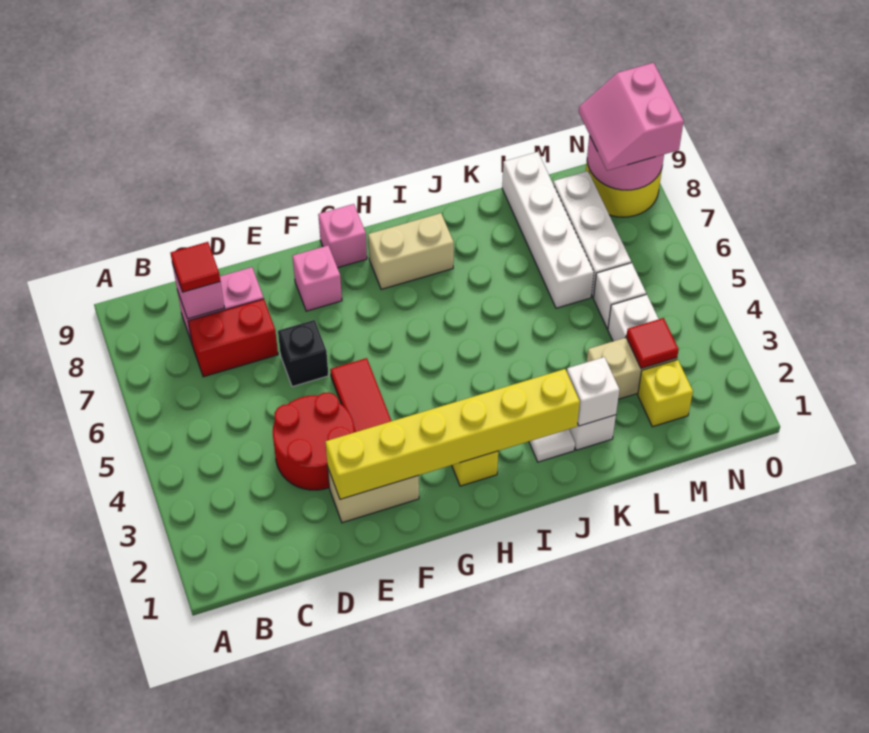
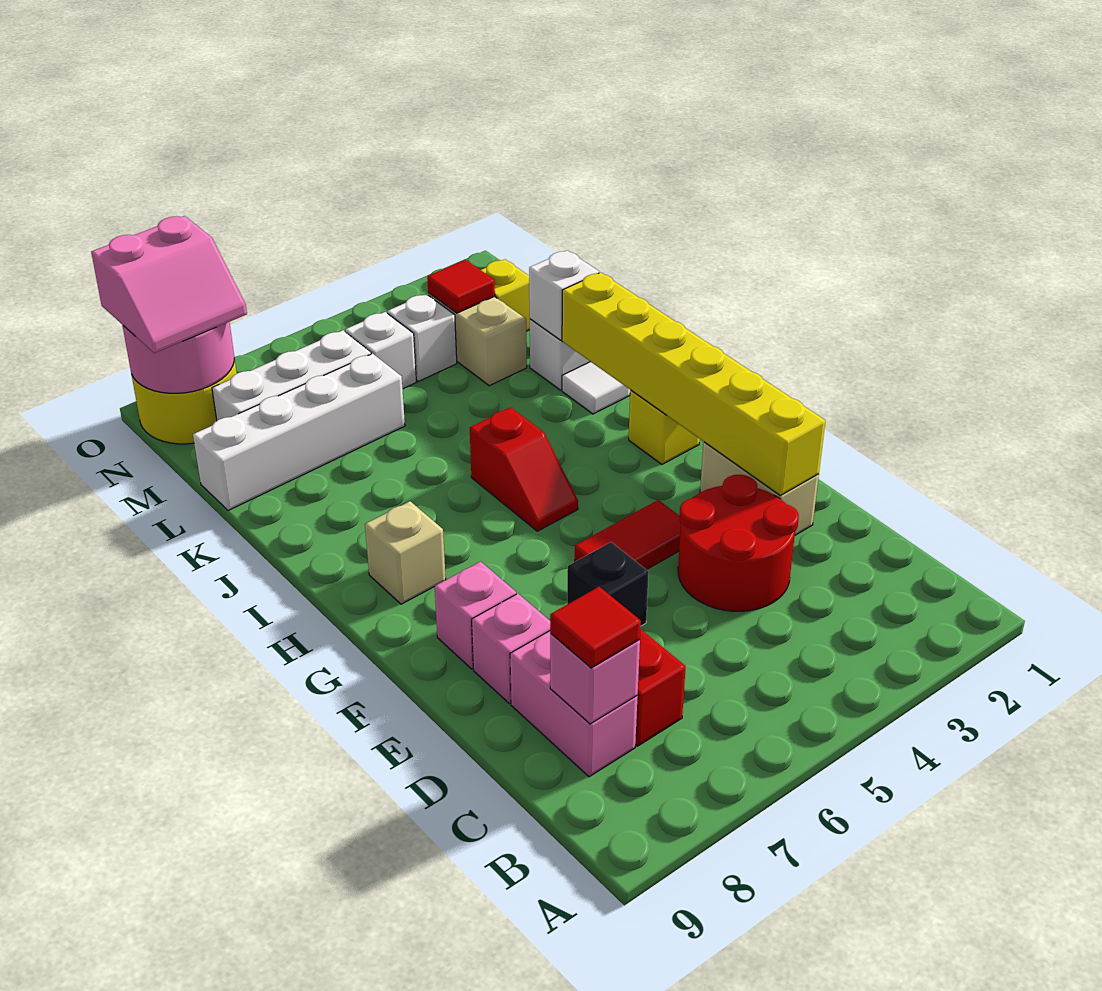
pink 1x1 brick [318,204,367,268] -> pink 1x1 brick moved to [472,594,550,704]
none -> red 1x2 slope [470,407,578,531]
tan 1x2 brick [368,213,454,289] -> tan 1x1 brick [365,501,446,604]

